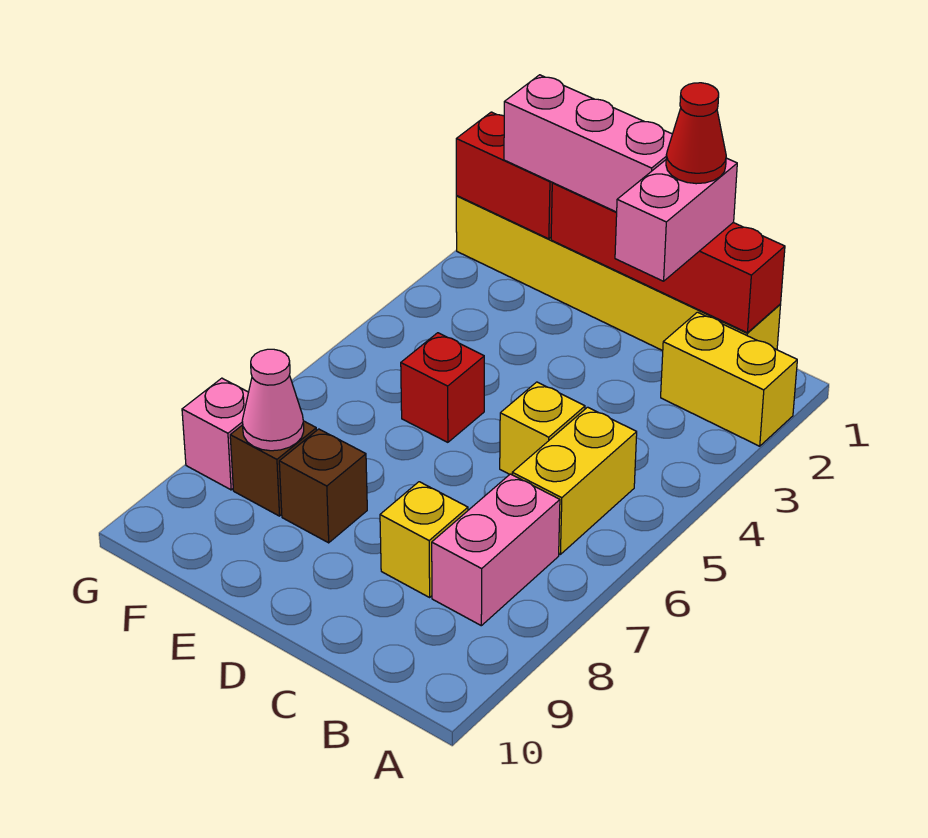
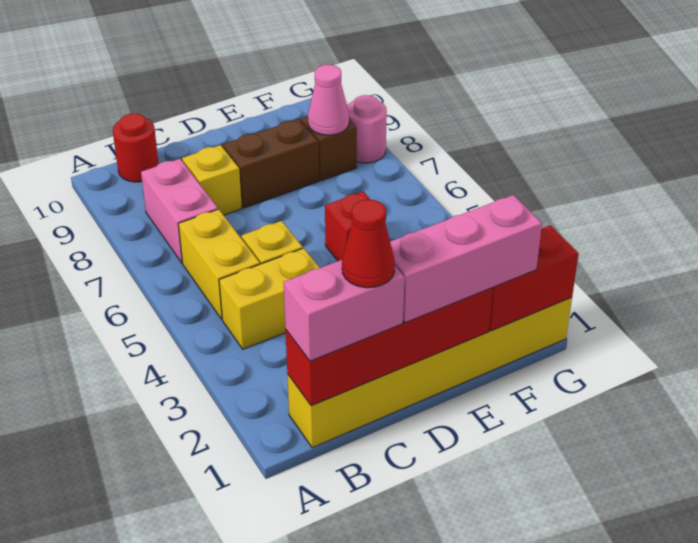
yellow 1x2 brick [661,312,797,446] -> yellow 1x2 brick moved to [219,248,319,349]
none -> red 1x1 round brick [113,113,159,182]
pink 1x2 brick [615,158,737,281] -> pink 1x2 brick turned to [283,260,404,361]
brown 1x1 brick [279,429,367,543] -> brown 1x2 brick [223,119,319,208]
pink 1x1 brick [182,378,249,490] -> pink 1x1 round brick [347,95,387,163]

